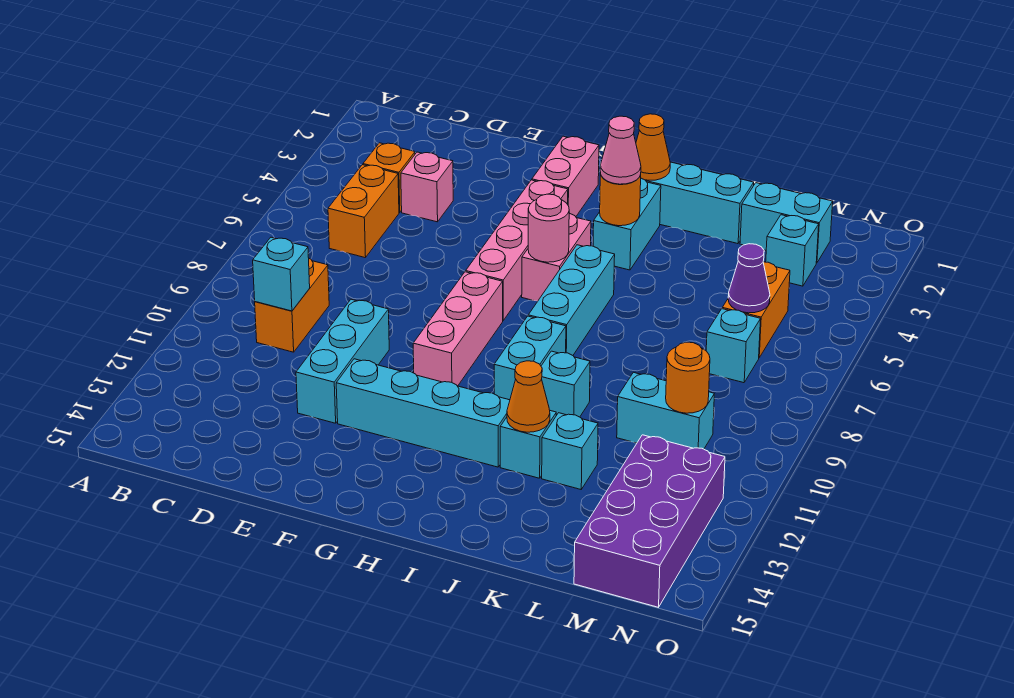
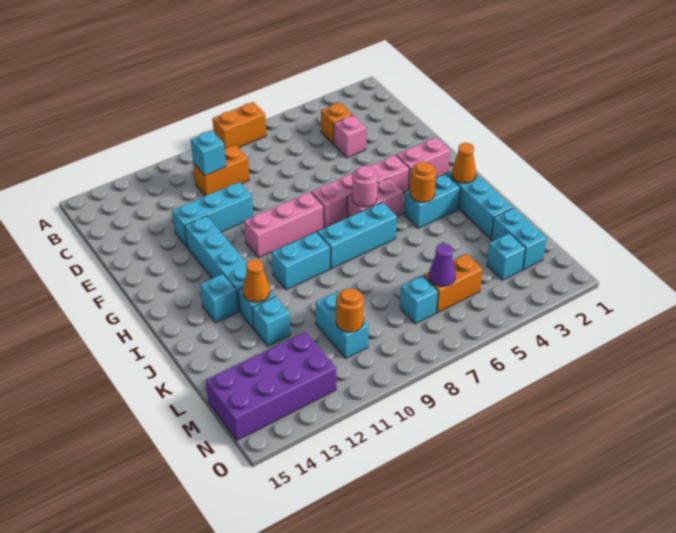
orange 1x2 brick [328,165,399,258] -> orange 1x2 brick moved to [212,102,266,149]
pink 1x1 cone [600,116,641,184] -> none
cyan 1x1 brick [541,351,590,417] -> cyan 1x1 brick moved to [200,274,238,323]

